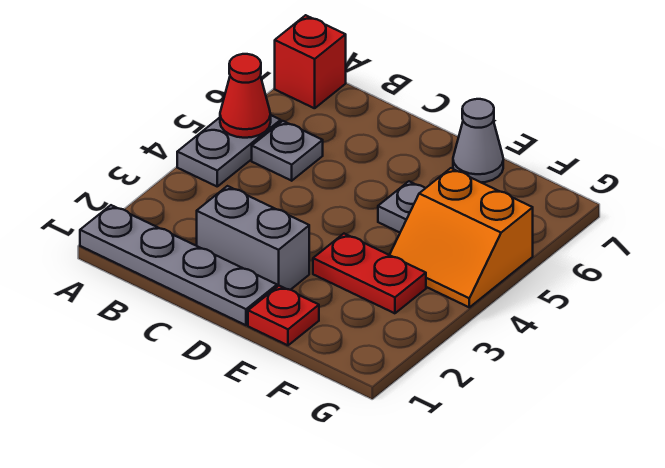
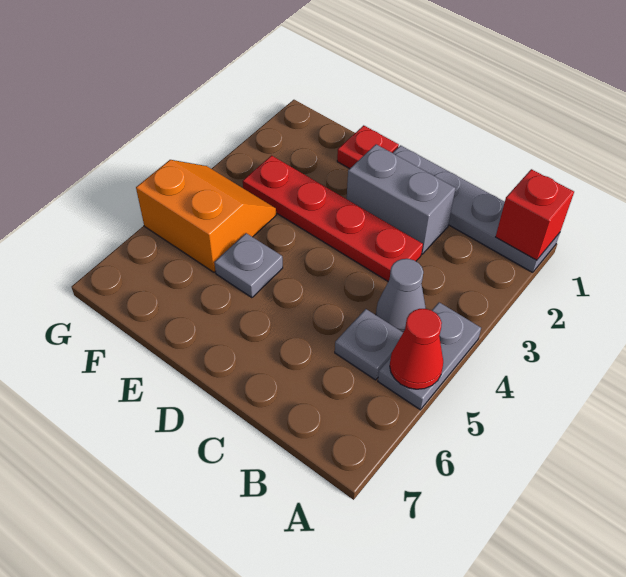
red 1x1 brick [275,15,346,108] -> red 1x1 brick moved to [496,169,574,260]
red 1x2 plate [313,234,426,313] -> red 1x4 plate [243,156,423,281]
grey 1x1 cone [453,99,503,183] -> grey 1x1 cone moved to [376,259,426,332]

